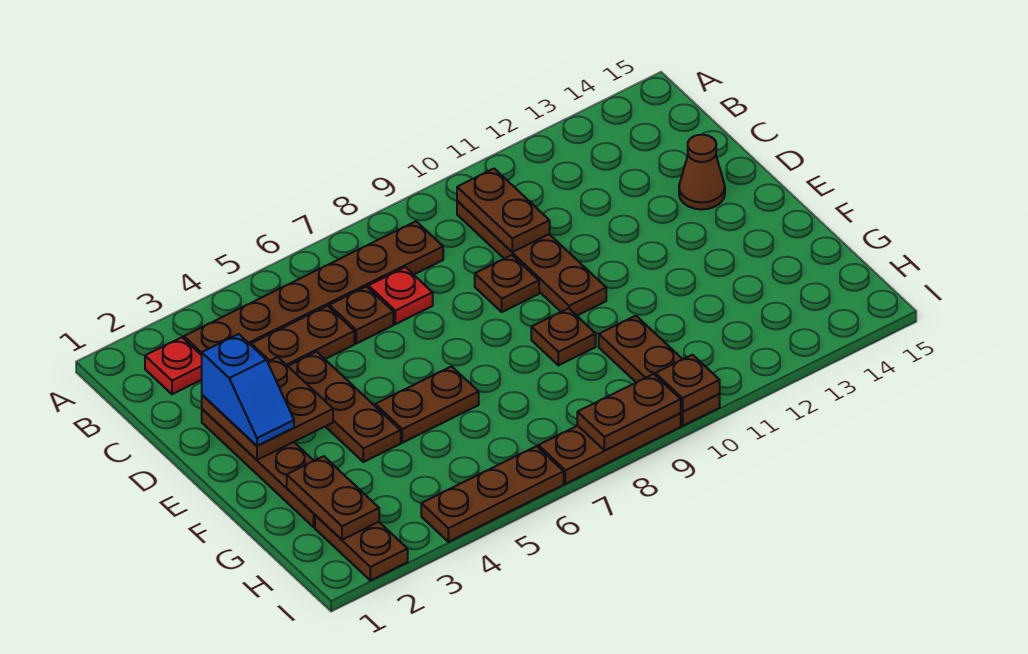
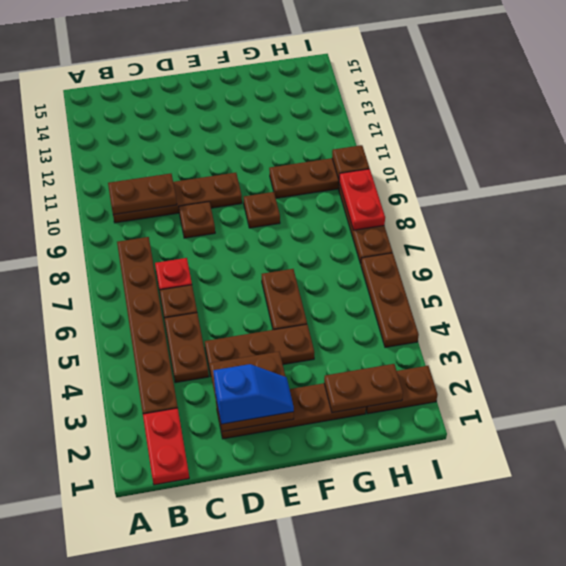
red 1x1 plate [145,337,202,394] -> red 1x2 plate [143,408,189,485]
brown 1x1 cone [679,135,725,209] -> none
brown 1x2 plate [577,374,681,450] -> red 1x2 plate [339,169,385,230]

